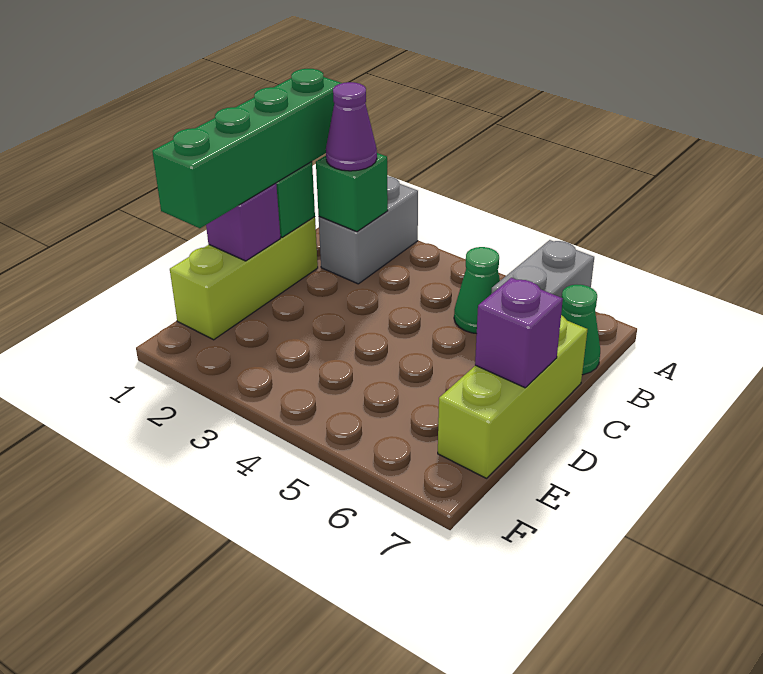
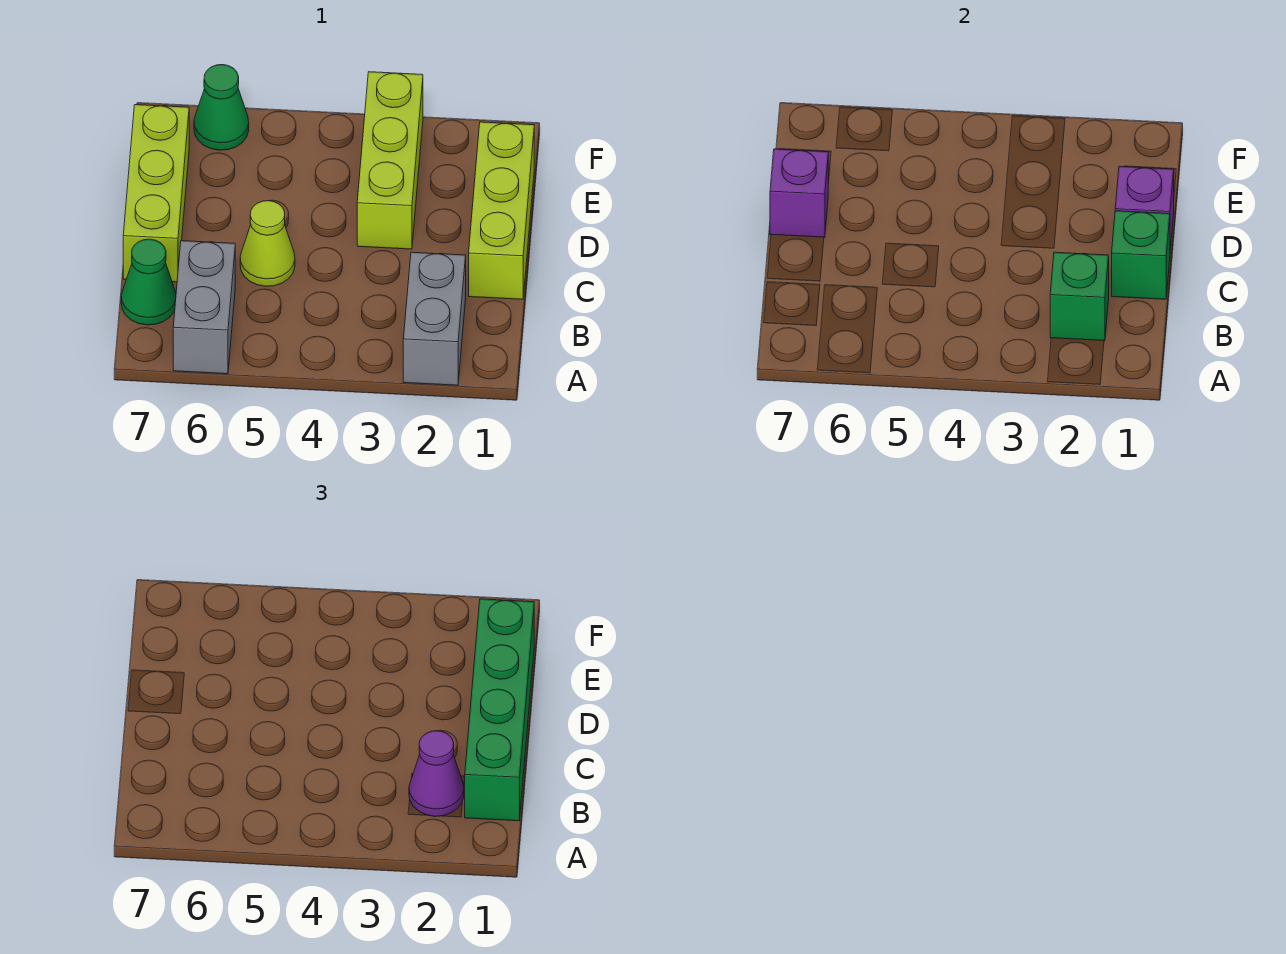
green 1x1 cone [454,247,500,334] -> green 1x1 cone moved to [194,65,249,150]
none -> lime 1x1 cone [240,201,295,286]
none -> lime 1x3 brick [357,72,423,249]

